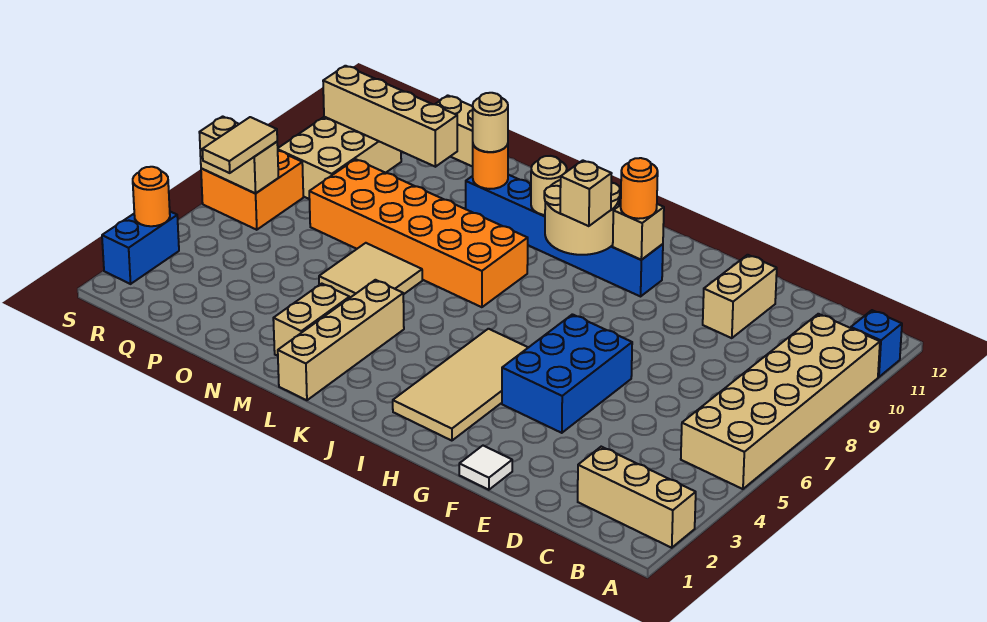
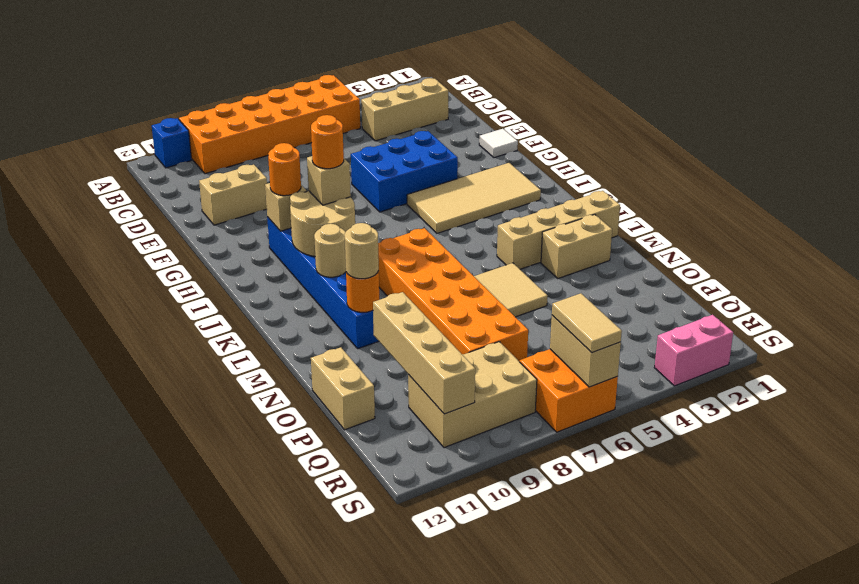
tan 1x3 brick [578,447,696,548] -> tan 1x3 brick turned to [361,78,448,141]
tan 2x6 brick [681,314,880,489] -> orange 2x6 brick [179,75,360,174]
tan 1x2 tile [202,117,277,173] -> tan 1x2 tile turned to [552,293,622,353]
blue 1x2 brick [102,212,179,284] -> pink 1x2 brick [654,315,733,386]
orange 1x1 round brick [133,167,170,226] -> orange 1x1 round brick moved to [311,115,344,169]

